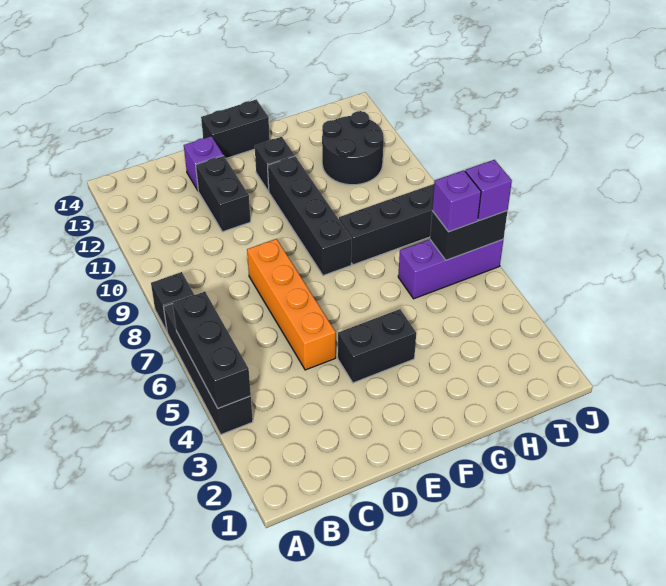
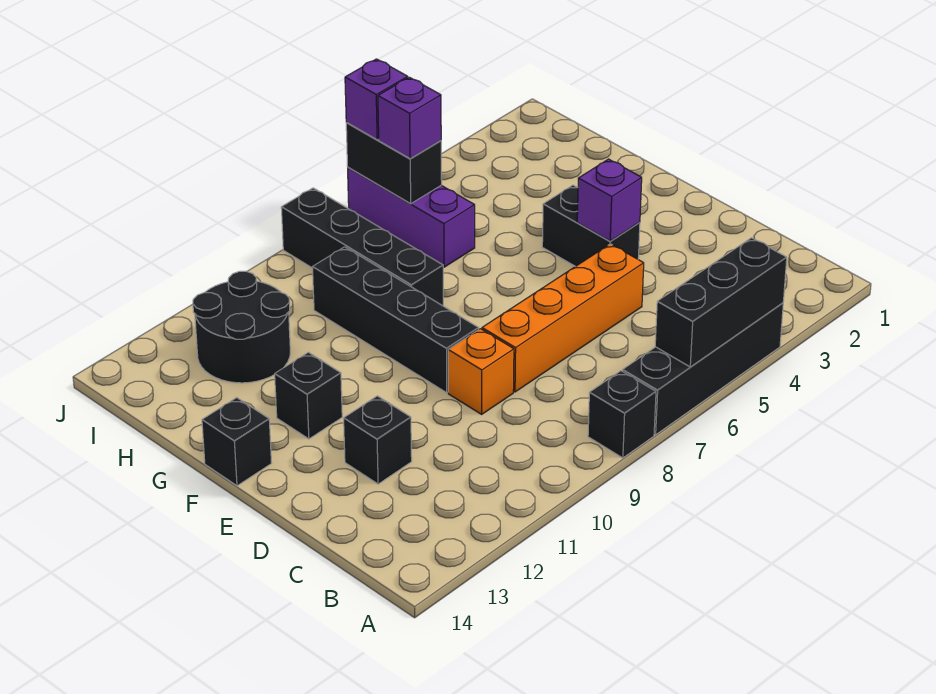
none -> orange 1x1 brick [448,329,514,414]
black 1x2 brick [196,155,251,232] -> black 1x1 brick [344,396,412,484]
purple 1x1 brick [184,136,223,190] -> purple 1x1 brick moved to [577,159,642,241]
black 1x2 brick [201,100,270,158] -> black 1x1 brick [202,398,271,486]
black 1x4 brick [268,156,352,276] -> black 1x4 brick turned to [313,247,479,393]

